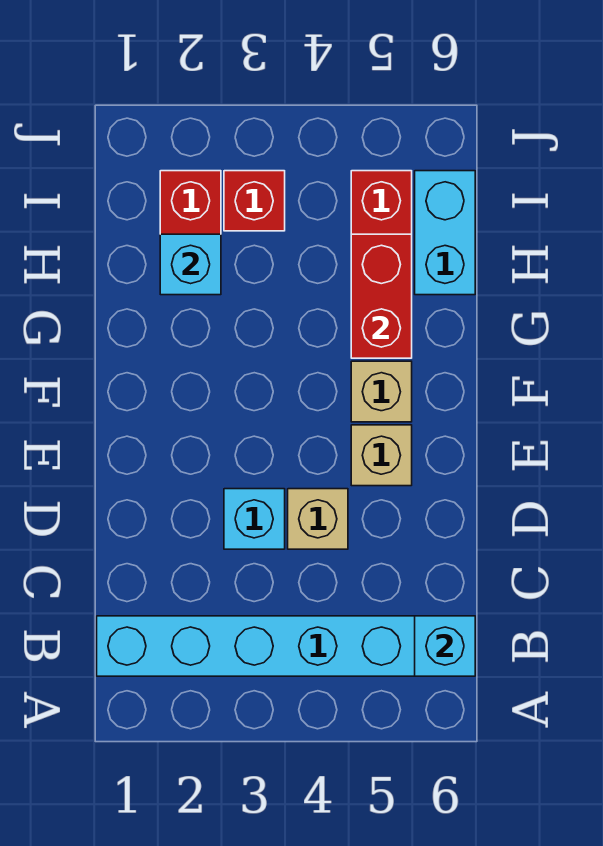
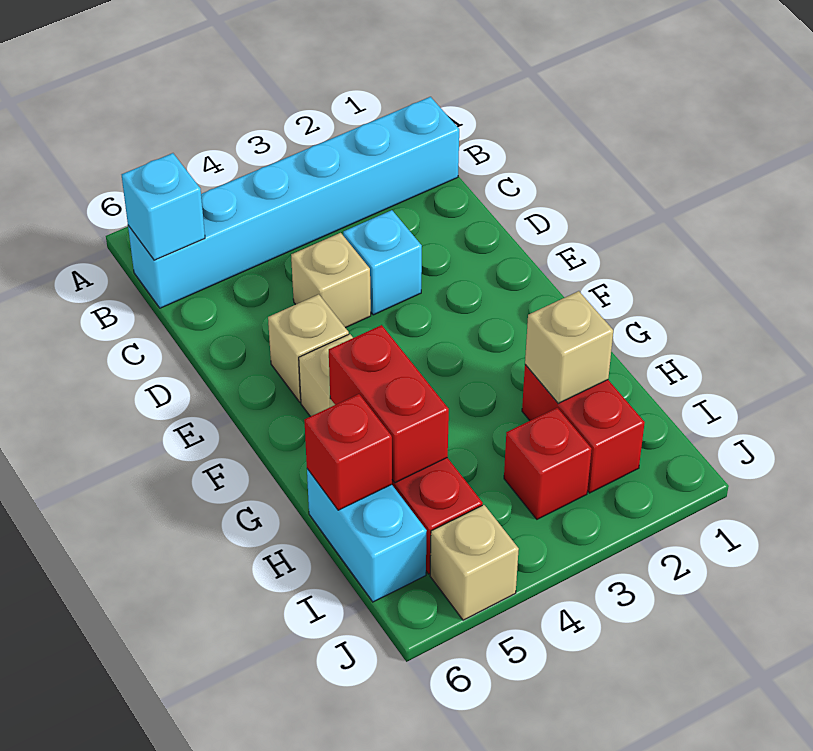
cyan 1x1 brick [160,234,221,295] -> tan 1x1 brick [525,291,613,403]
none -> red 1x1 brick [304,394,392,510]
none -> tan 1x1 brick [430,505,519,620]

